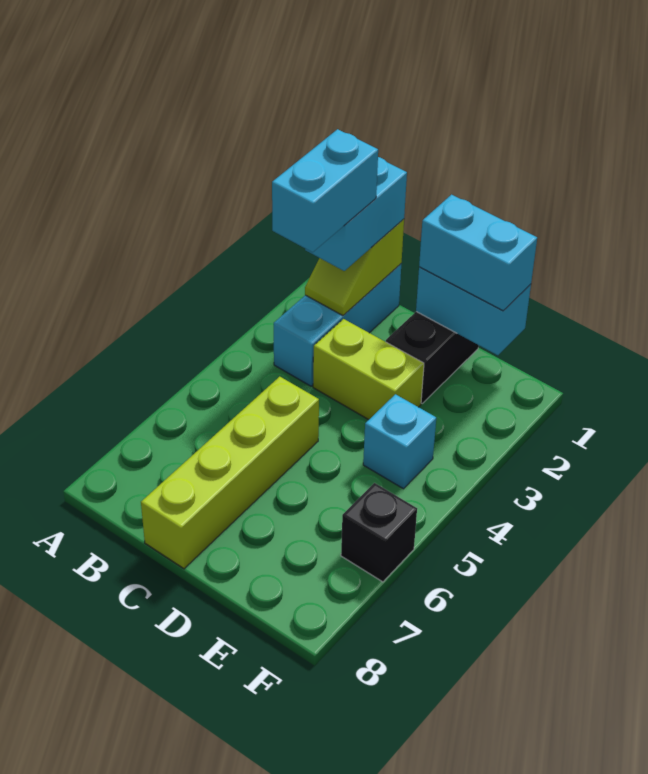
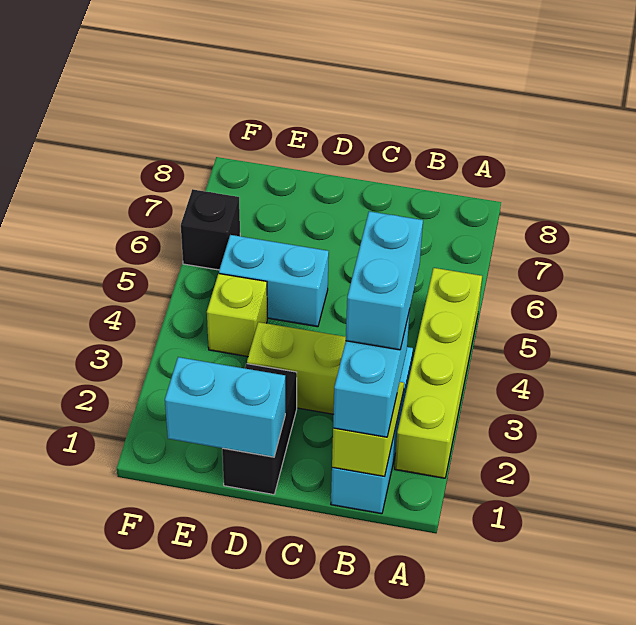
lime 1x4 brick [141,377,319,569] -> lime 1x4 brick moved to [395,268,482,478]
cyan 1x2 brick [419,195,537,311] -> cyan 1x2 brick moved to [219,235,329,327]
cyan 1x1 brick [363,394,436,489] -> lime 1x1 brick [207,274,267,357]

